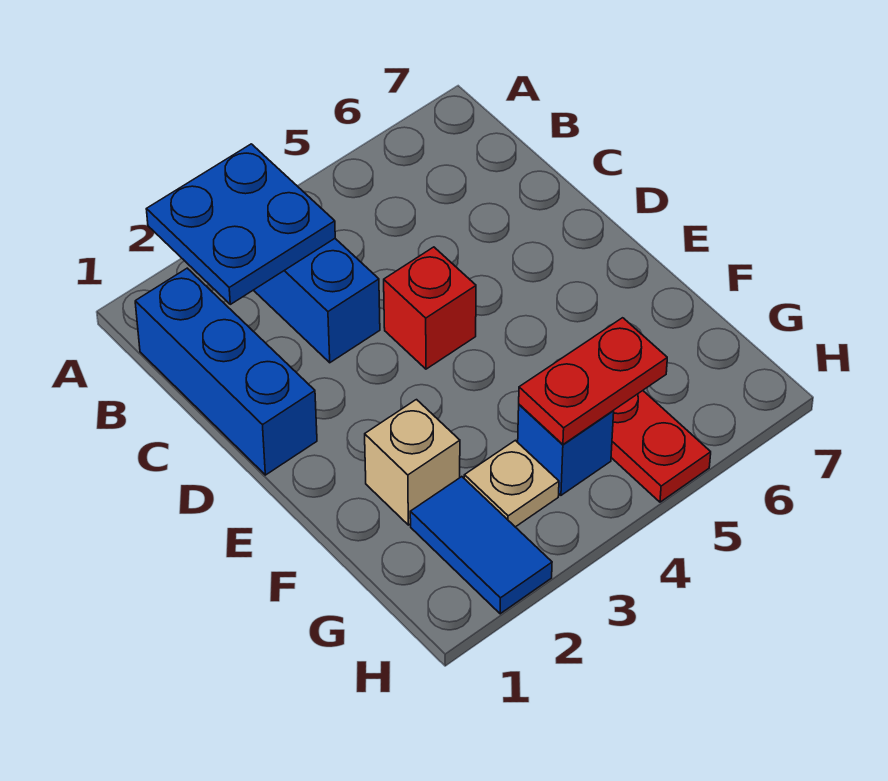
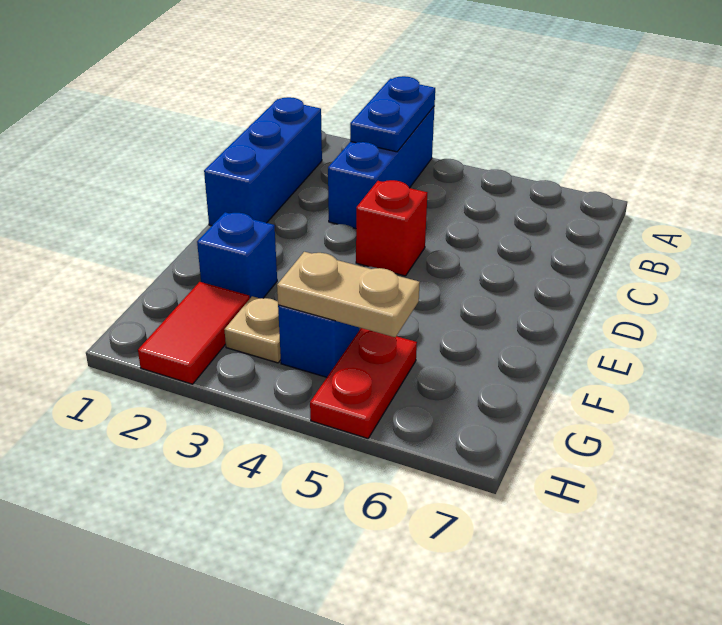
blue 2x2 plate [146,144,335,304] -> blue 1x2 plate [350,76,435,152]
tan 1x1 brick [365,400,460,525] -> blue 1x1 brick [197,212,277,299]
blue 1x2 tile [410,477,552,614] -> red 1x2 tile [138,282,250,384]
red 1x2 plate [519,318,667,444] -> tan 1x2 plate [277,252,420,337]

